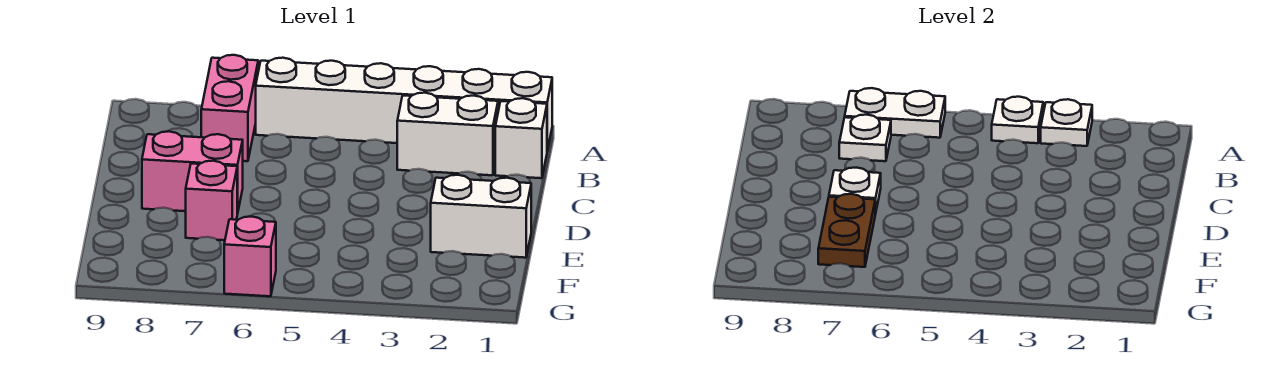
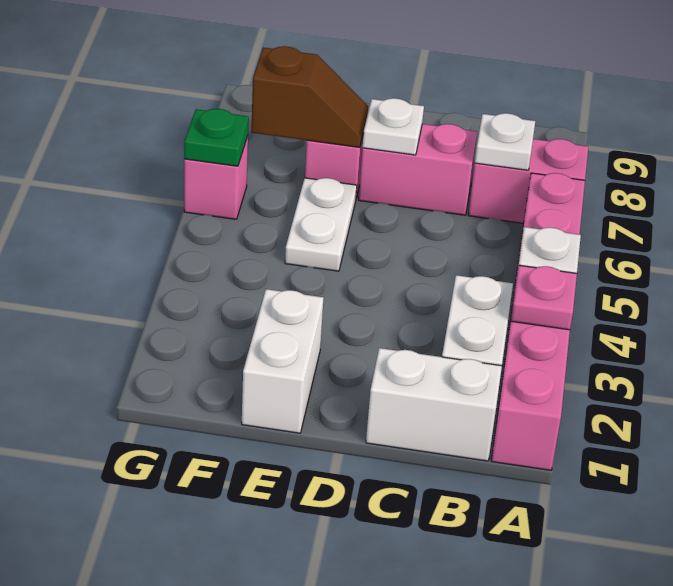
white 1x6 brick [256,58,552,151] -> pink 1x6 brick [492,173,585,470]
white 1x1 plate [1041,99,1092,146] -> pink 1x1 plate [511,265,577,330]
white 1x2 plate [845,88,945,138] -> white 1x2 plate moved to [285,178,357,271]
white 1x1 brick [495,98,547,178] -> white 1x2 brick [366,348,502,461]
pink 1x2 brick [142,131,243,214] -> pink 1x2 brick turned to [359,124,477,215]
brown 1x2 plate [818,194,875,267] -> brown 1x2 slope [251,46,368,147]
none -> green 1x1 plate [184,109,249,166]

